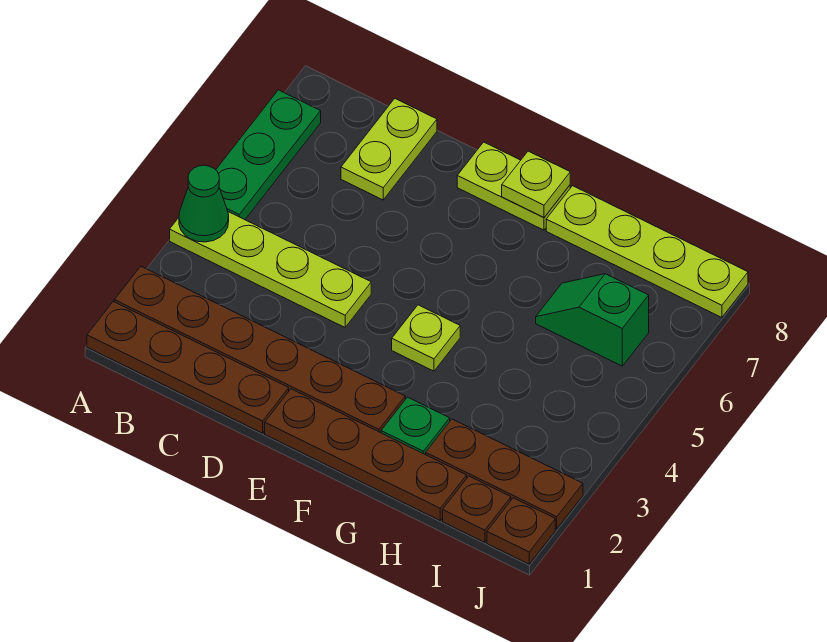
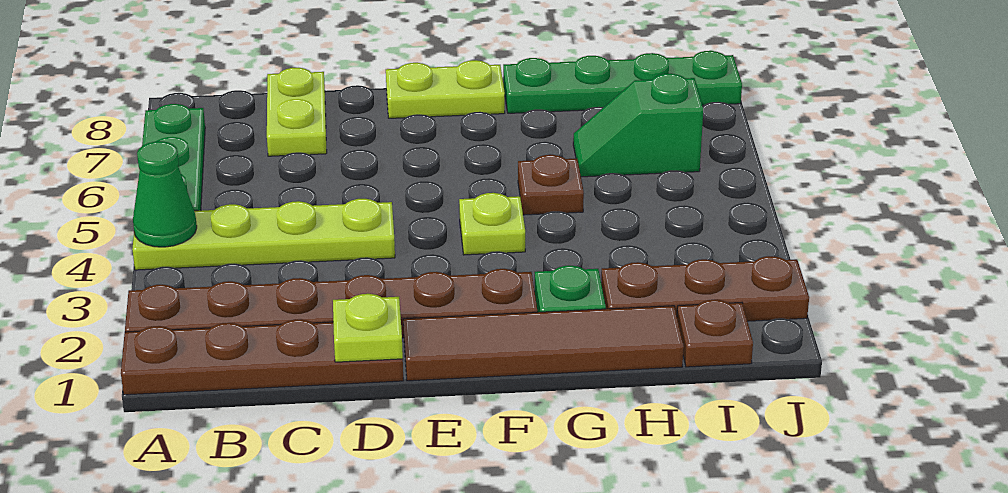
brown 1x4 plate [265,389,467,520] -> brown 1x4 tile [403,306,684,381]
lime 1x1 plate [502,151,570,218] -> lime 1x1 plate moved to [333,294,403,362]
lime 1x4 plate [546,186,748,318] -> green 1x4 plate [503,51,742,113]
brown 1x1 plate [487,498,555,564] -> brown 1x1 plate moved to [518,155,584,215]

